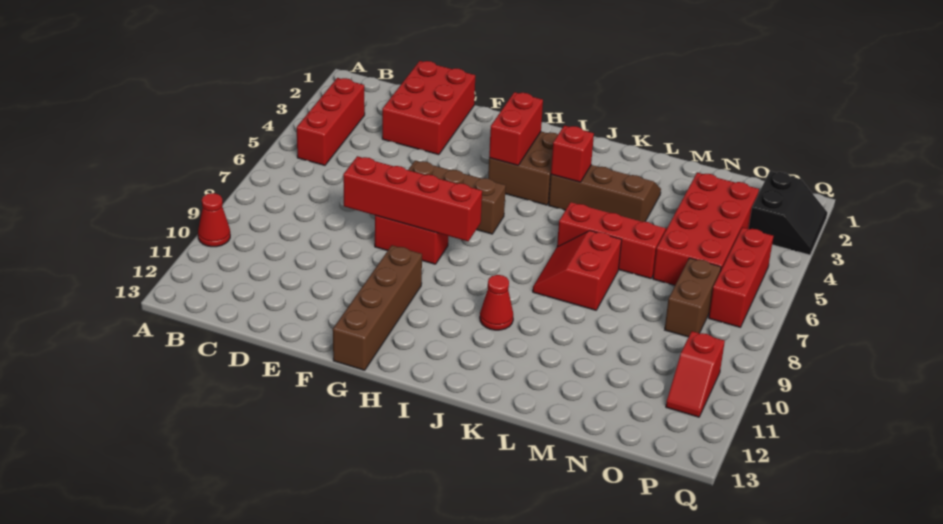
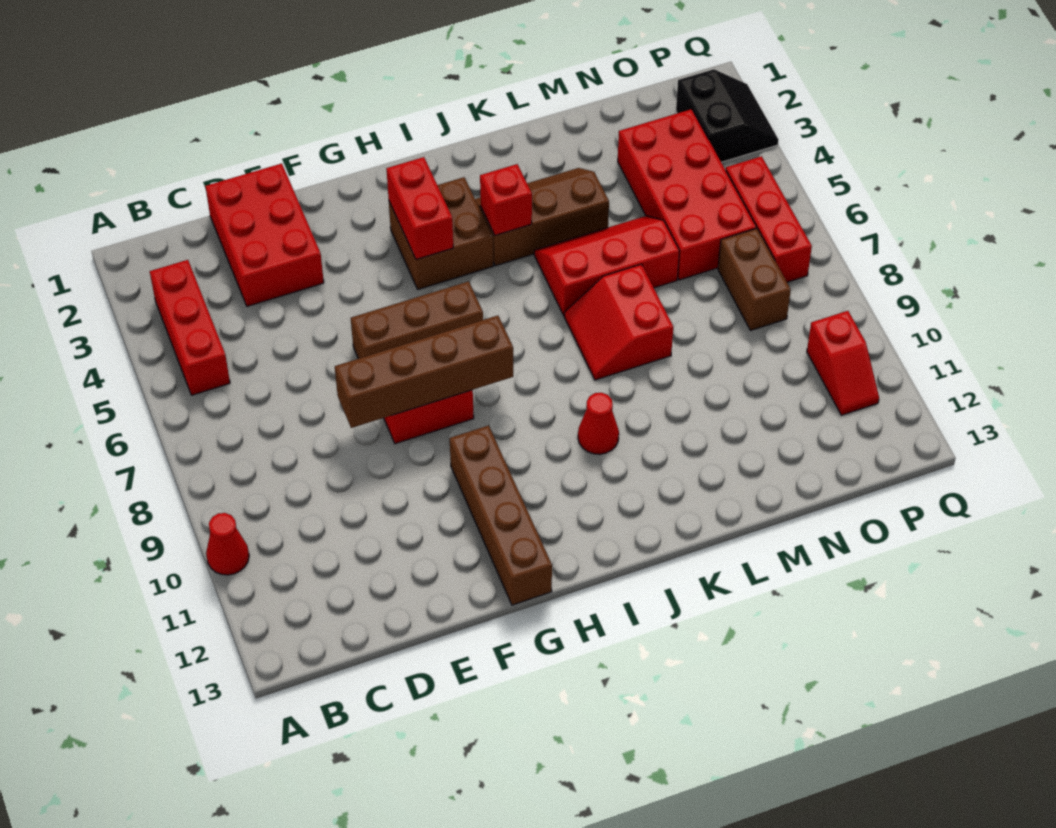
red 1x4 brick [343,156,482,241] -> brown 1x4 brick [335,316,513,428]

